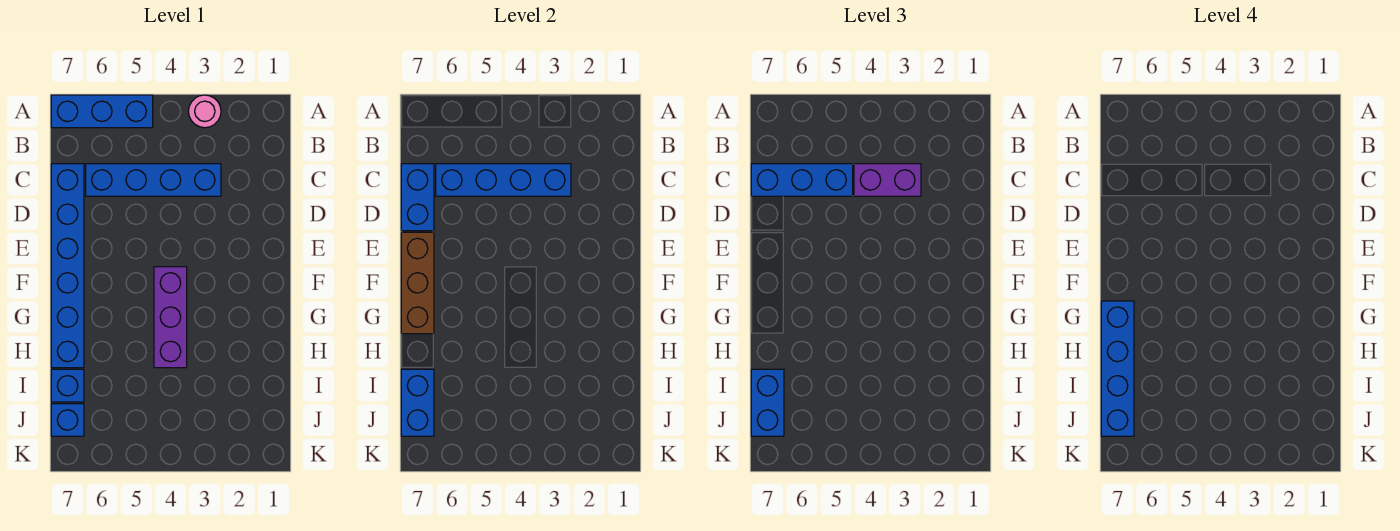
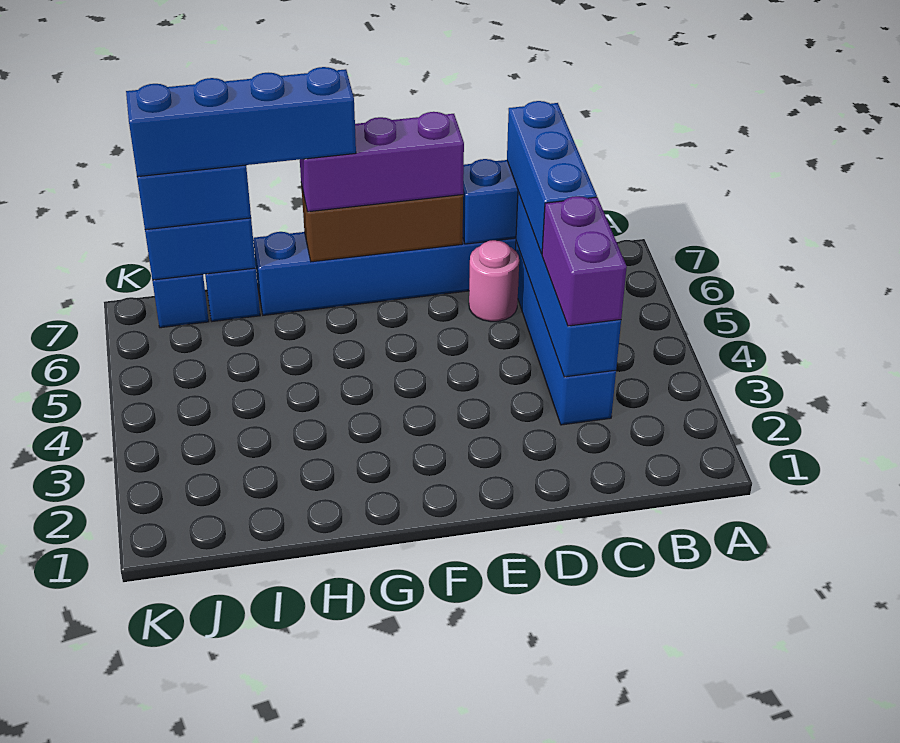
pink 1x1 round brick [188,95,221,128] -> pink 1x1 round brick moved to [469,240,519,322]
blue 1x3 brick [51,95,153,128] -> none
purple 1x3 brick [154,267,187,368] -> purple 1x3 brick moved to [300,112,464,212]

